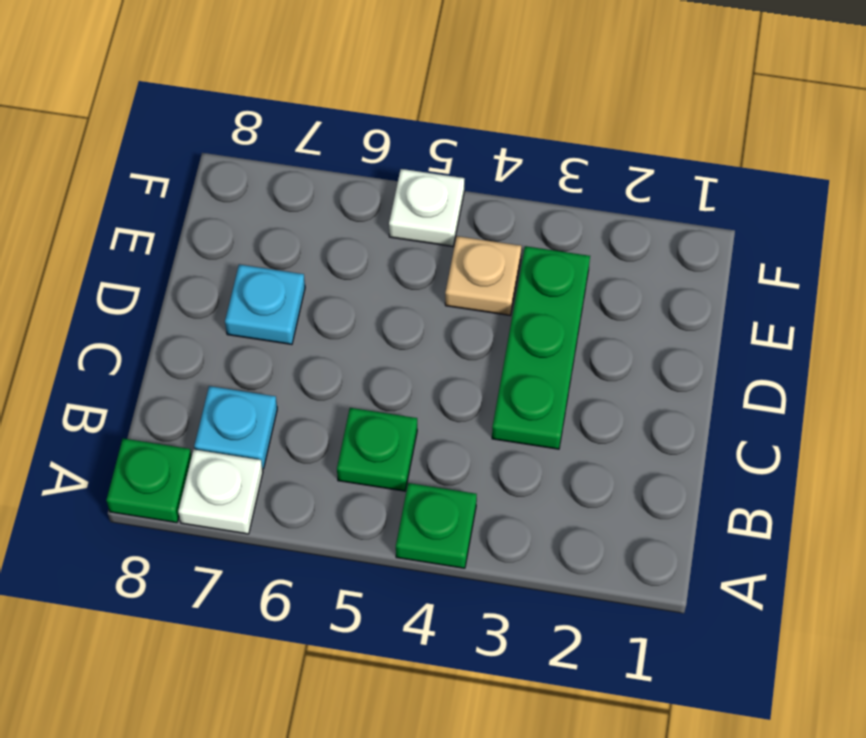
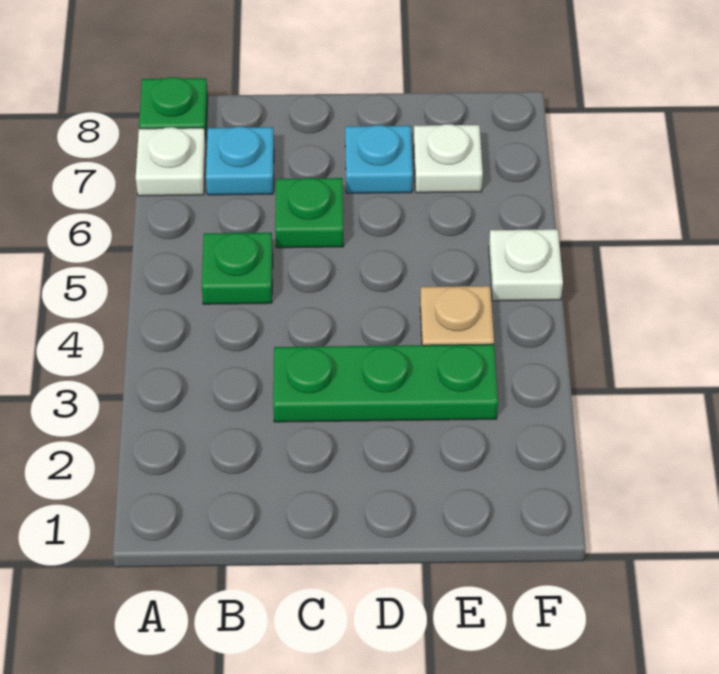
green 1x1 plate [396,483,477,568] -> green 1x1 plate moved to [275,178,344,248]
none -> white 1x1 plate [414,124,483,193]

